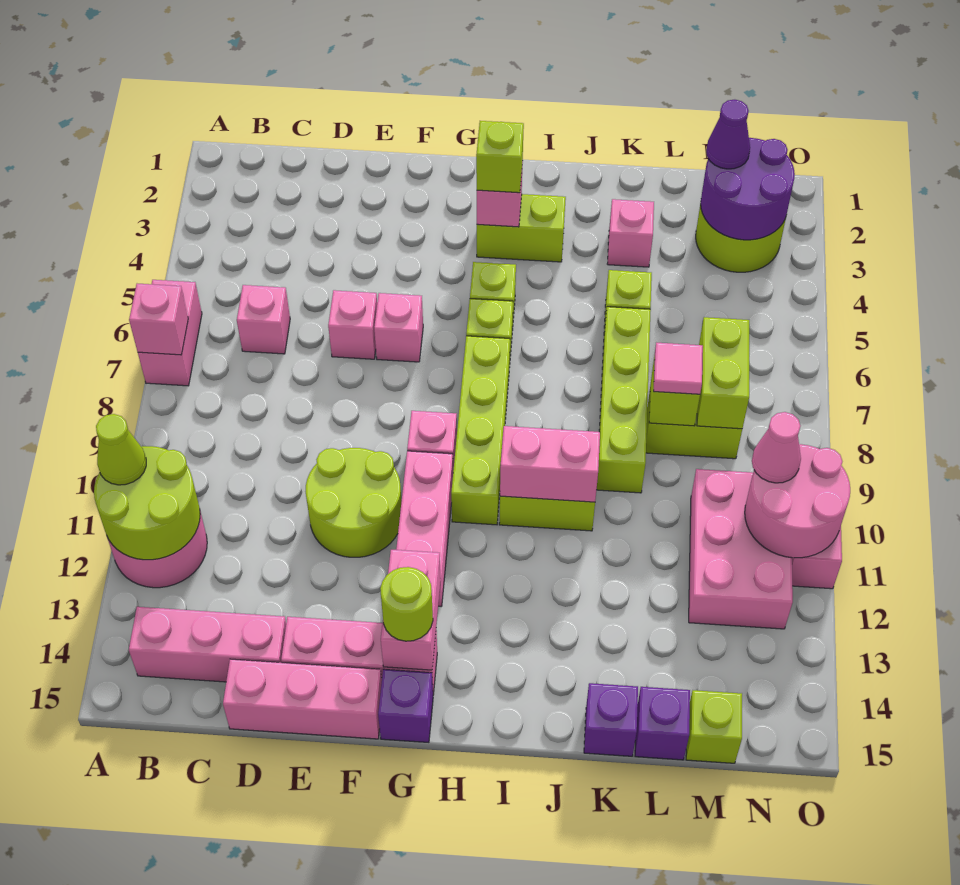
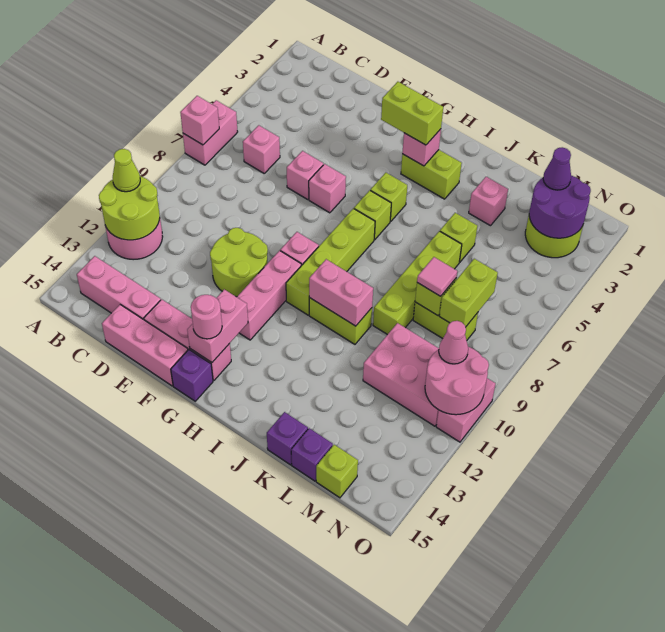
lime 1x1 round brick [380,567,433,641] -> pink 1x1 round brick [191,295,222,339]
lime 1x1 brick [476,121,524,193] -> lime 1x2 brick [381,82,443,145]
pink 2x3 brick [689,469,793,629] -> pink 2x3 brick turned to [363,323,439,426]

